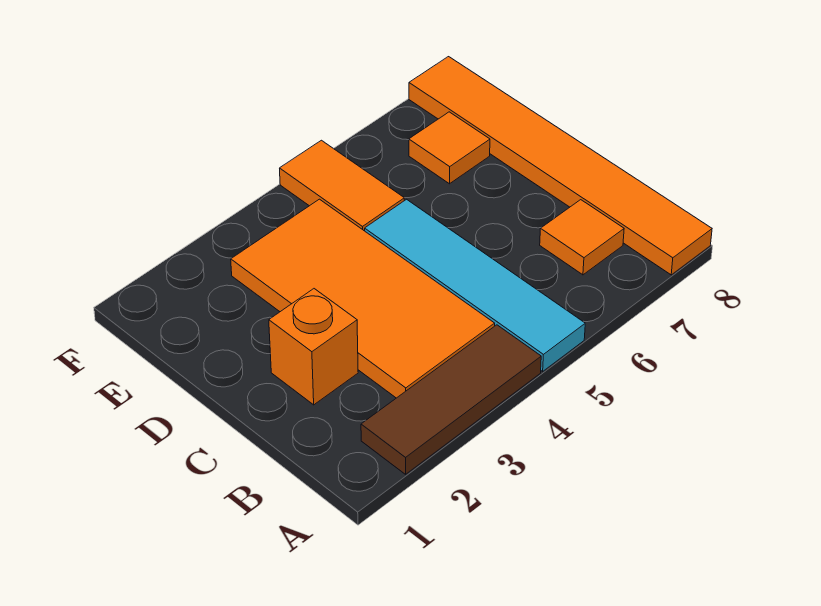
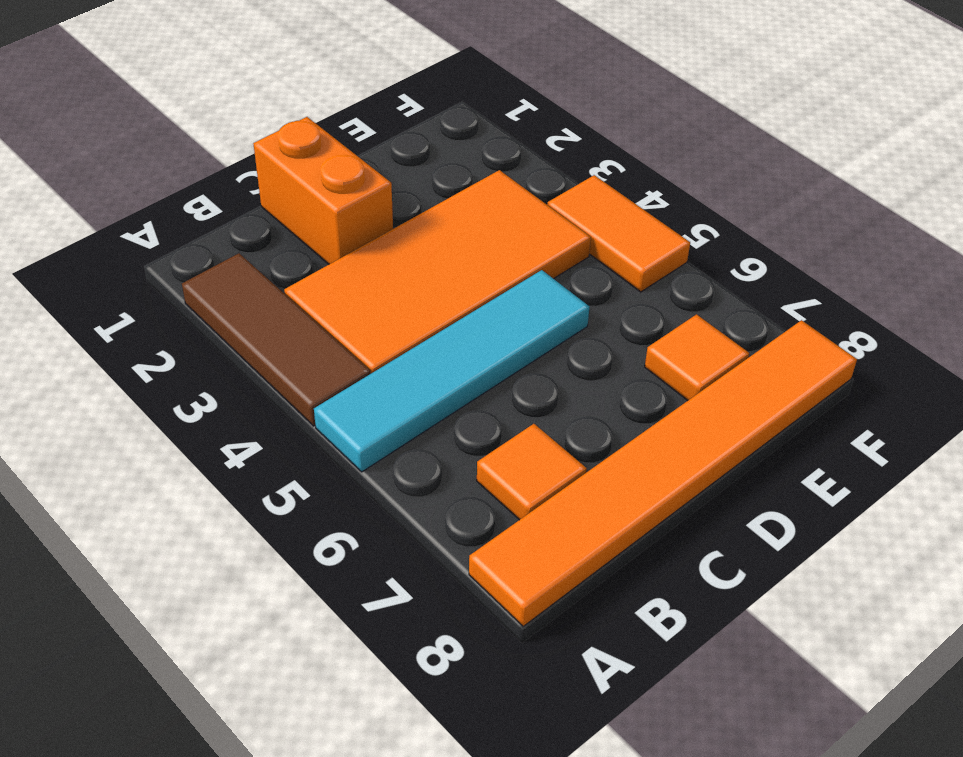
orange 1x1 brick [269,289,358,405] -> orange 1x2 brick [253,117,393,264]
orange 1x2 tile [280,140,404,231] -> orange 1x2 tile turned to [547,175,690,292]

